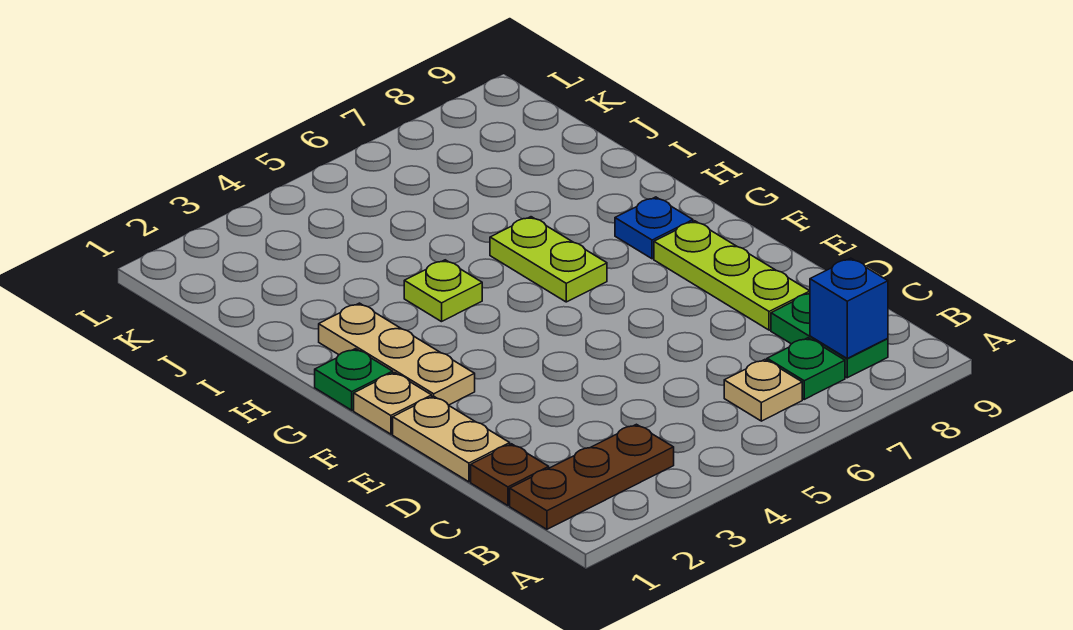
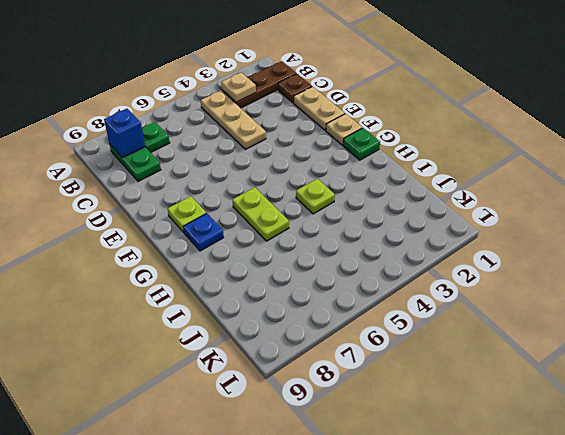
tan 1x1 plate [724,360,802,421] -> tan 1x1 plate moved to [221,72,256,102]
lime 1x3 plate [654,221,810,330] -> lime 1x1 plate [168,196,206,232]
tan 1x3 plate [319,303,475,405] -> tan 1x3 plate moved to [201,90,266,150]

